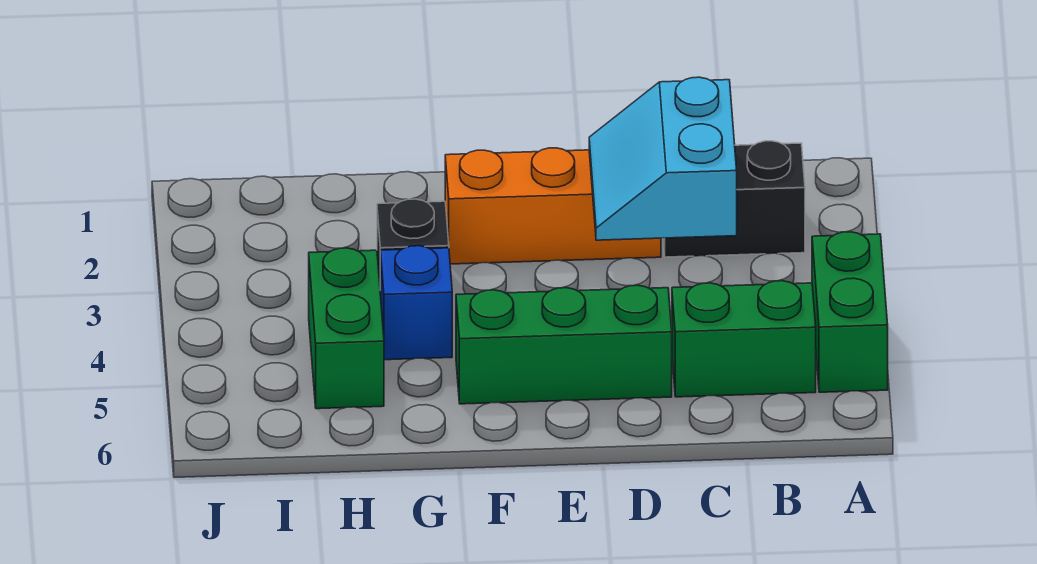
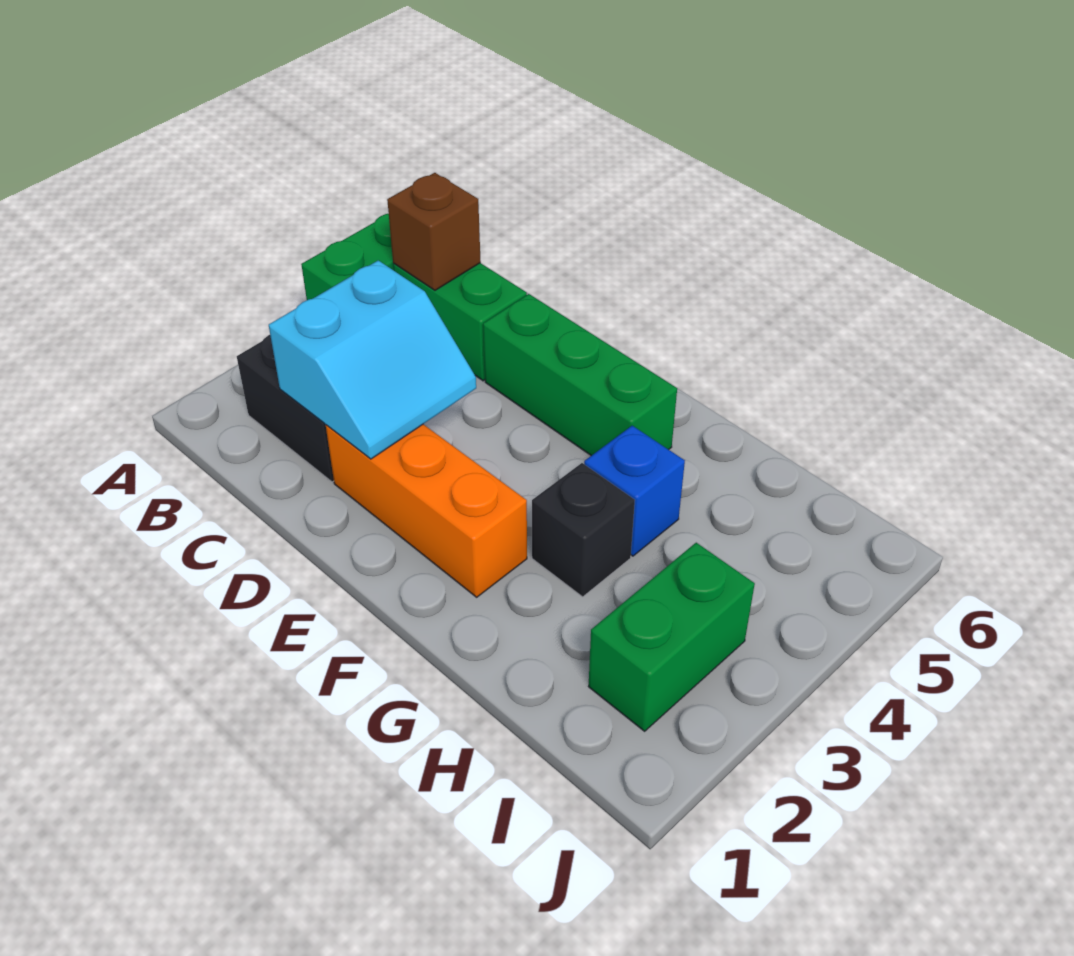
none -> brown 1x1 brick [387,173,481,290]
green 1x2 brick [309,248,384,409] -> green 1x2 brick moved to [589,543,755,731]

